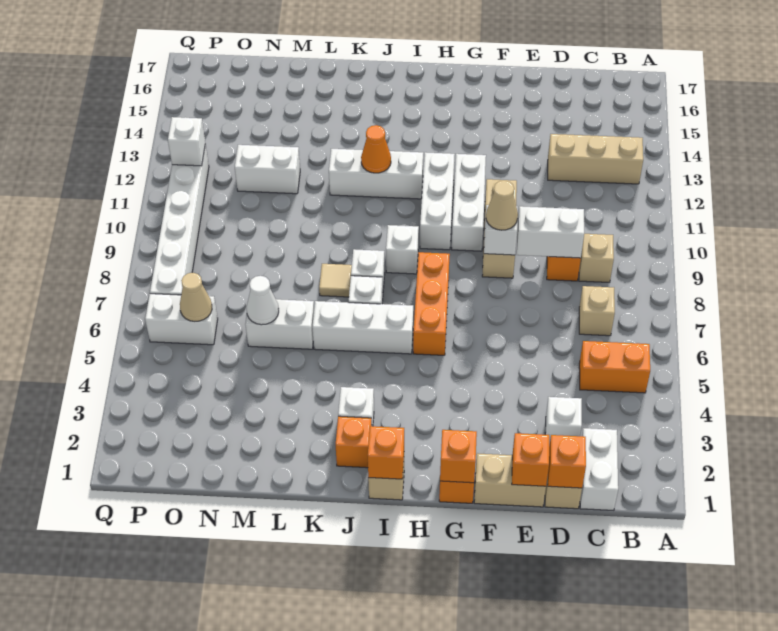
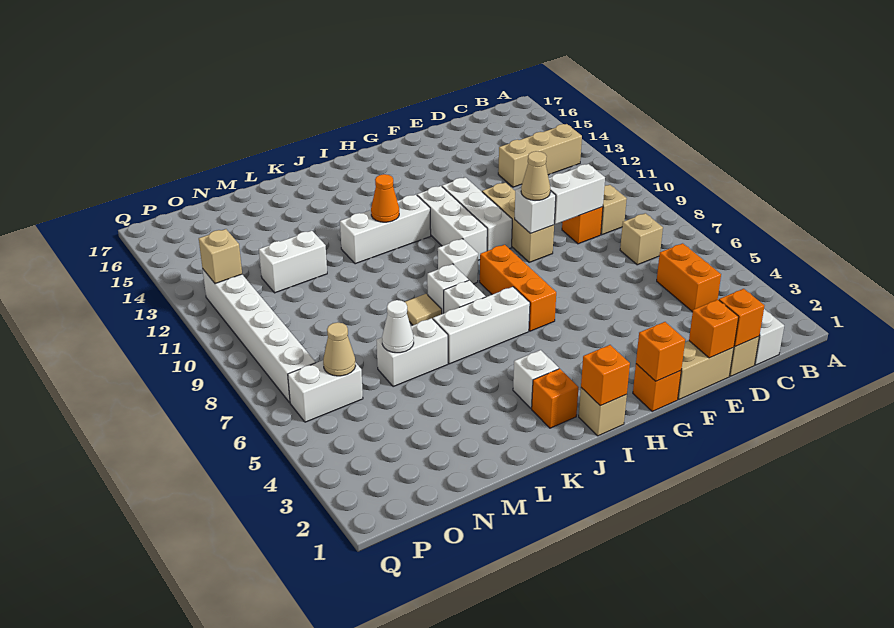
orange 1x2 brick [579,341,650,393] -> orange 1x2 brick turned to [657,243,721,312]
white 1x1 brick [545,397,582,446] -> none
white 1x1 brick [168,117,205,166] -> tan 1x1 brick [199,229,242,284]

